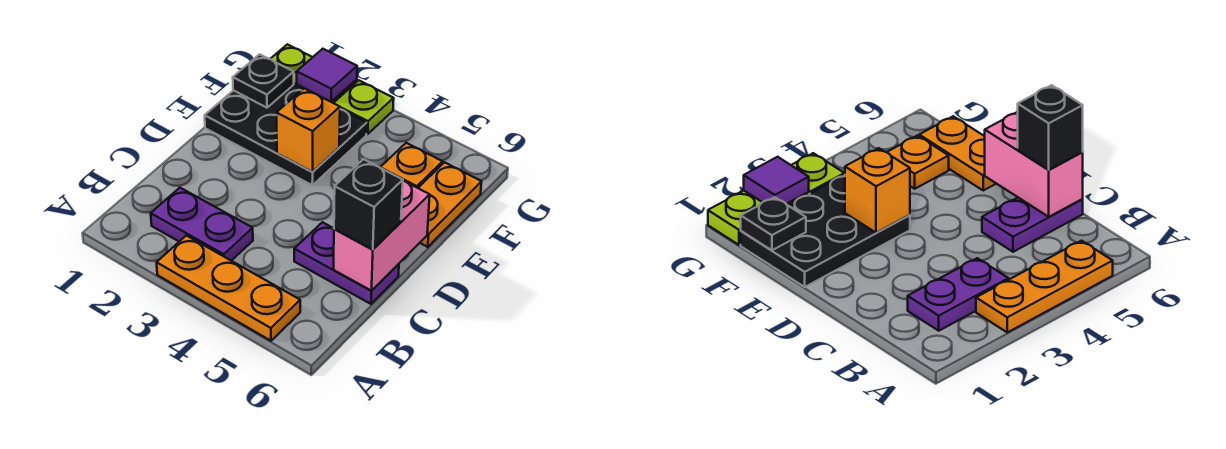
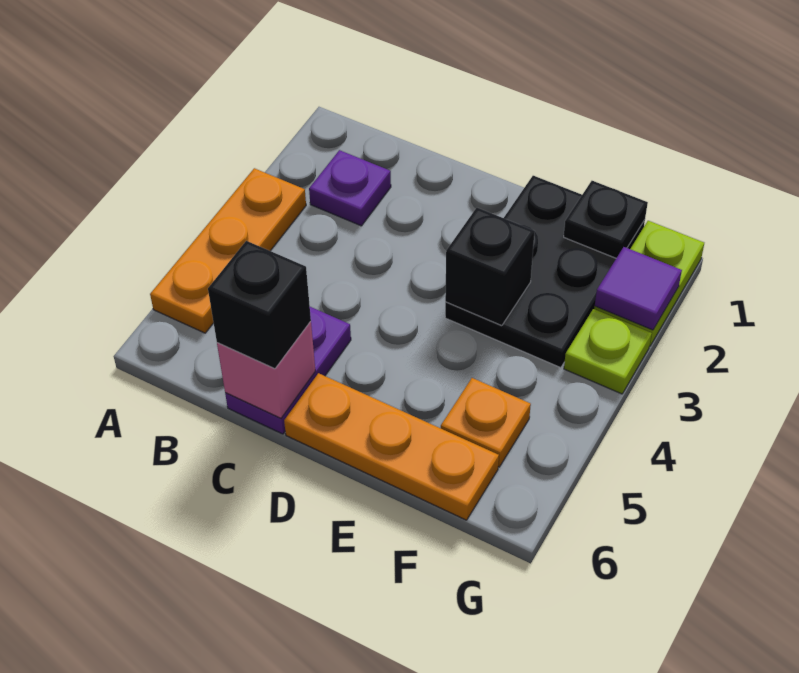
purple 1x2 plate [151,188,253,261] -> purple 1x1 plate [309,150,391,226]
pink 1x2 brick [333,181,430,291] -> pink 1x1 brick [217,321,315,418]
orange 1x1 brick [276,88,340,172] -> black 1x1 brick [445,208,535,326]
orange 1x2 plate [419,162,481,247] -> orange 1x3 plate [284,373,499,520]

